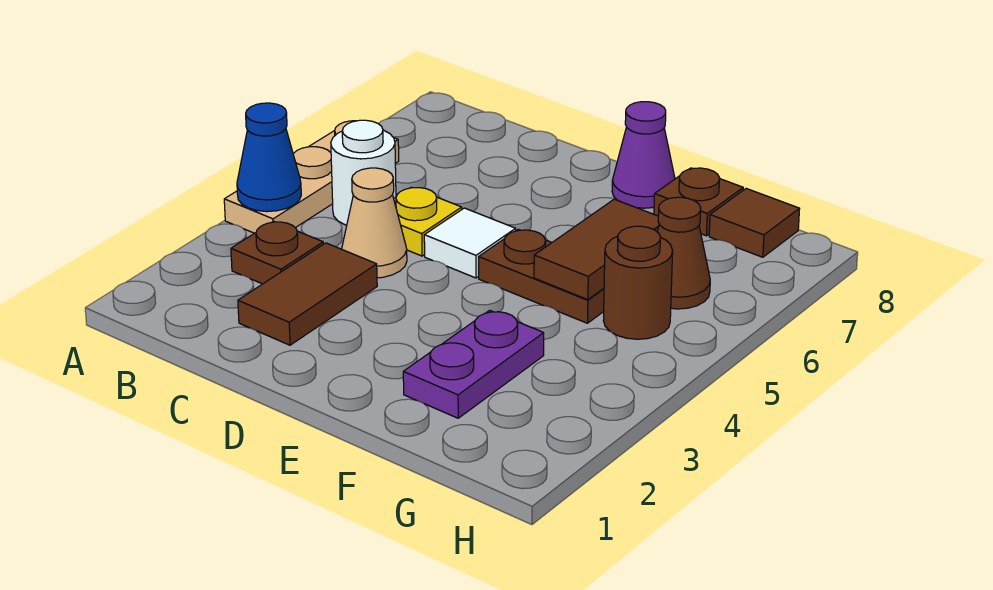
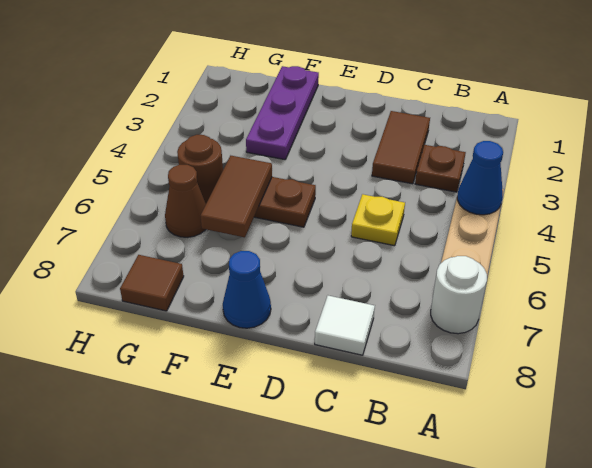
white 1x1 round brick [331,120,396,225] -> white 1x1 round brick moved to [431,256,487,334]
tan 1x1 cone [342,168,407,278] -> none
white 1x1 tile [424,208,516,278] -> white 1x1 tile moved to [315,296,375,355]
purple 1x1 cone [612,102,675,208] -> blue 1x1 cone [223,251,271,328]
purple 1x2 plate [403,310,544,418] -> purple 1x3 plate [246,66,319,160]
brown 1x1 plate [654,168,743,236] -> none

